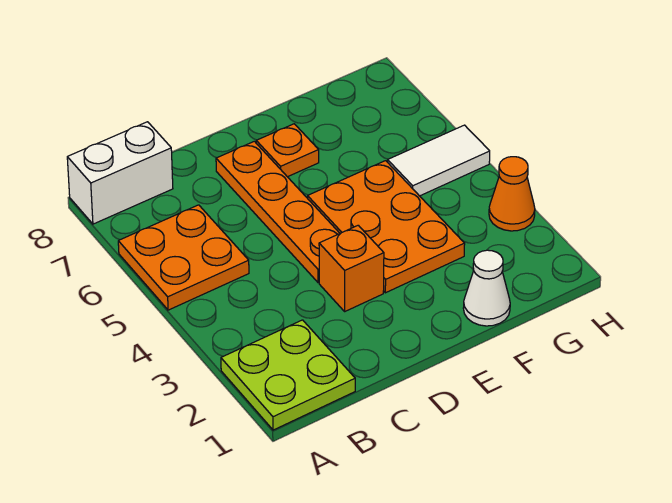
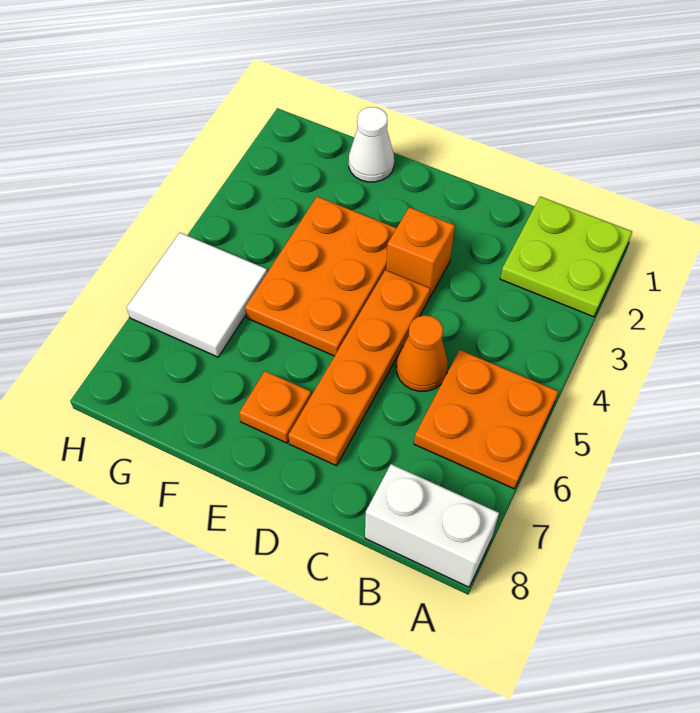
white 1x2 tile [388,125,490,196] -> white 2x2 tile [127,233,267,357]
orange 1x1 cone [489,157,535,231] -> orange 1x1 cone moved to [396,315,448,391]

